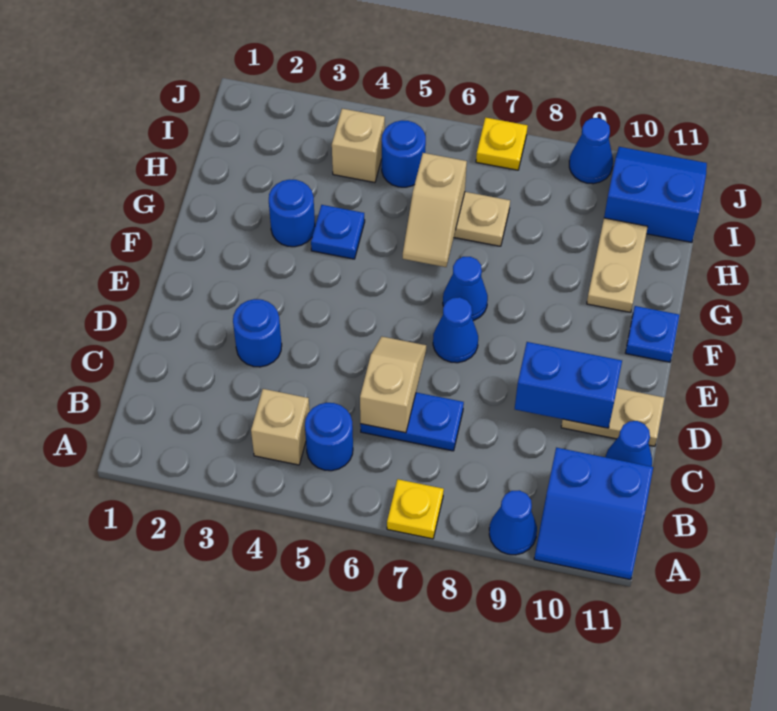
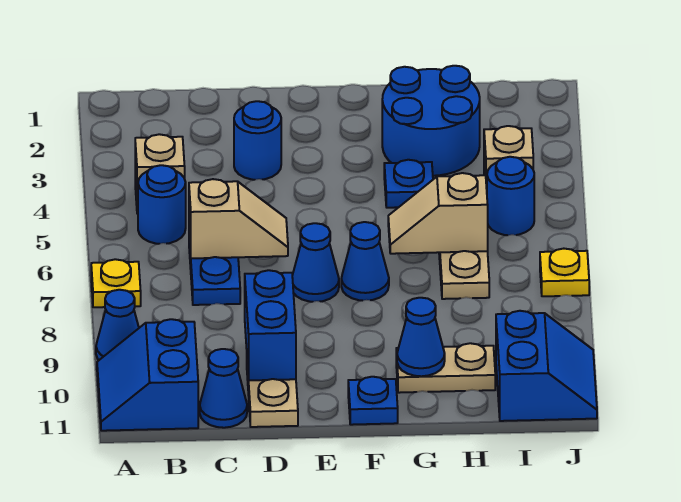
blue 1x1 round brick [269,180,315,247] -> blue 2x2 round brick [382,66,480,176]
blue 1x1 cone [569,118,613,184] -> blue 1x1 cone moved to [397,298,445,376]

